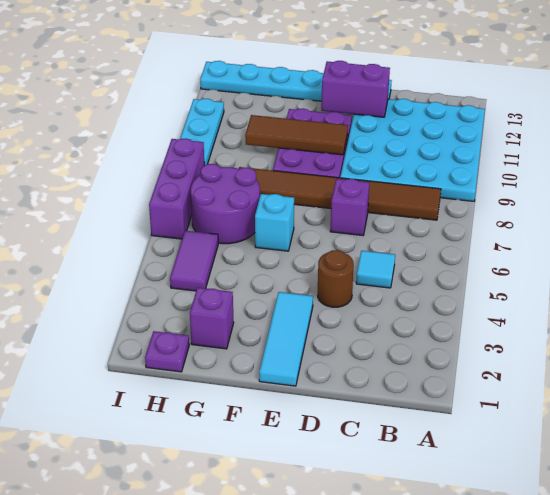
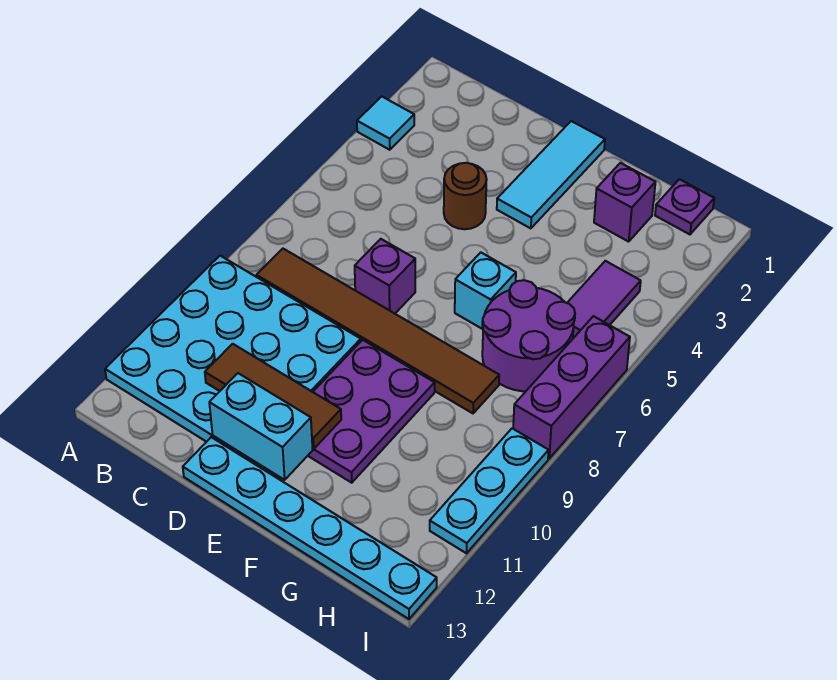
cyan 1x1 tile [356,251,395,288] -> cyan 1x1 tile moved to [357,96,414,150]
purple 1x2 brick [321,61,390,117] -> cyan 1x2 brick [209,373,313,480]
brown 1x3 tile [245,115,348,155] -> brown 1x3 tile moved to [205,344,341,449]

